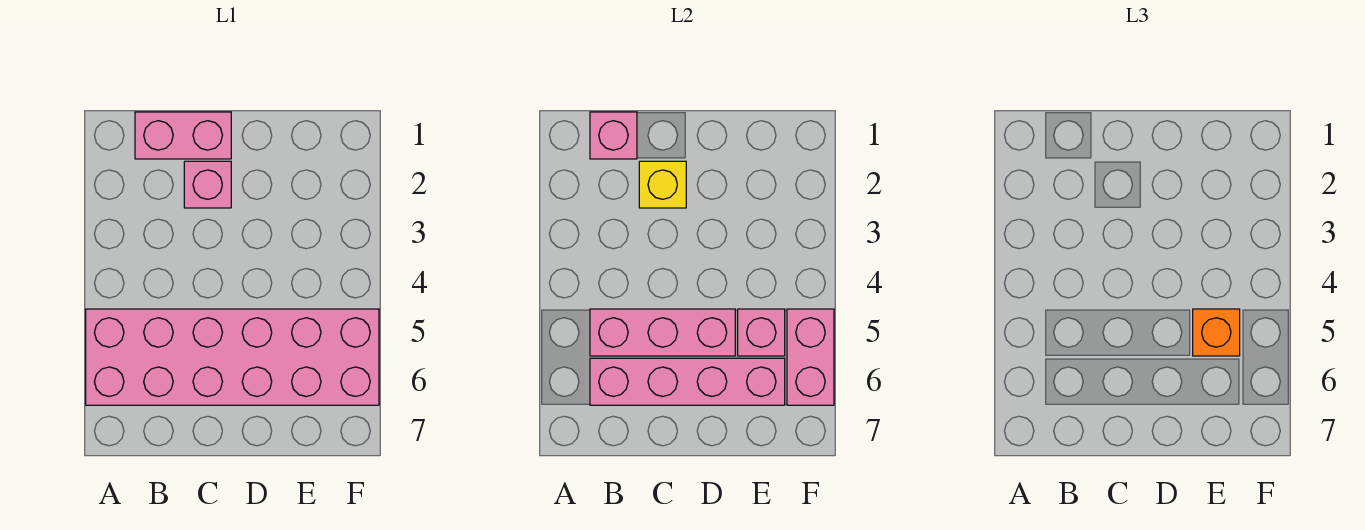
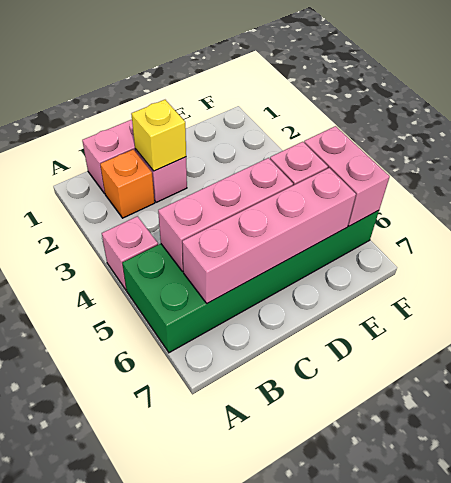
pink 2x6 brick [86,309,379,405] -> green 2x6 brick [122,210,379,353]
pink 1x1 brick [590,112,637,159] -> pink 1x1 brick moved to [102,216,158,290]
orange 1x1 brick [1193,309,1240,356] -> orange 1x1 brick moved to [100,149,155,218]

